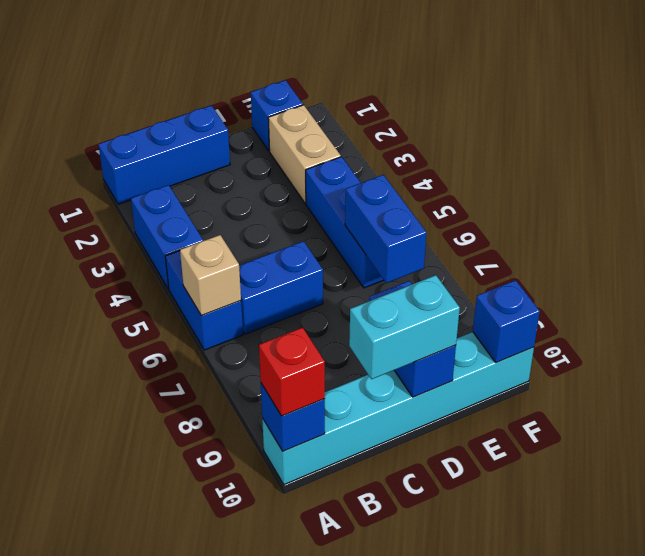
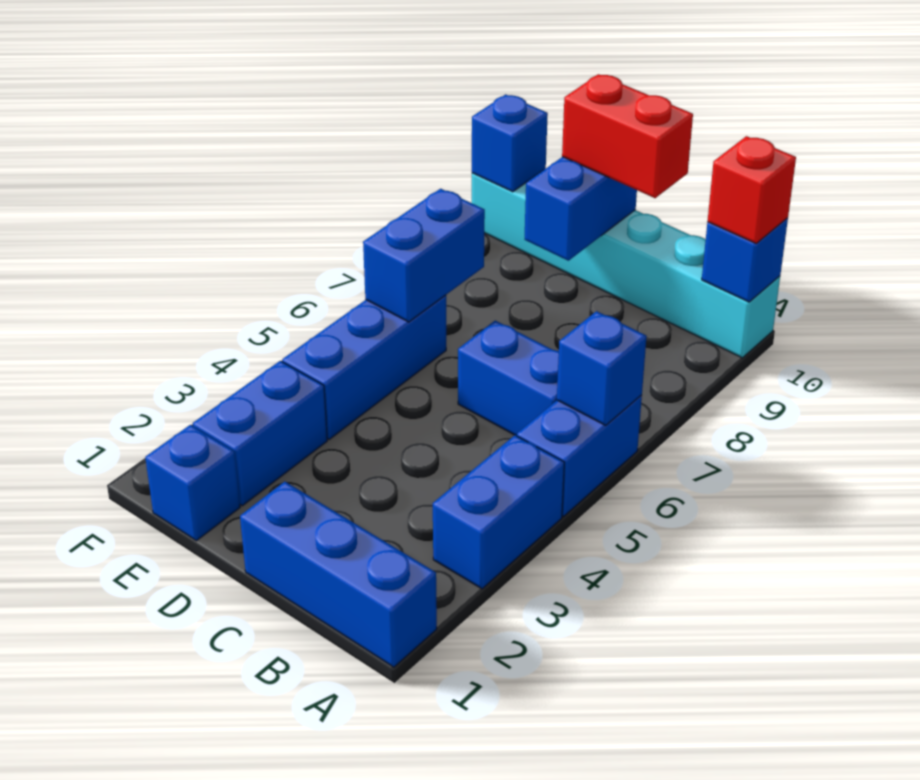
tan 1x1 brick [180,235,241,316] -> blue 1x1 brick [557,311,647,426]
cyan 1x2 brick [349,275,460,379] -> red 1x2 brick [562,74,693,198]
tan 1x2 brick [268,105,341,203] -> blue 1x2 brick [193,361,327,506]

